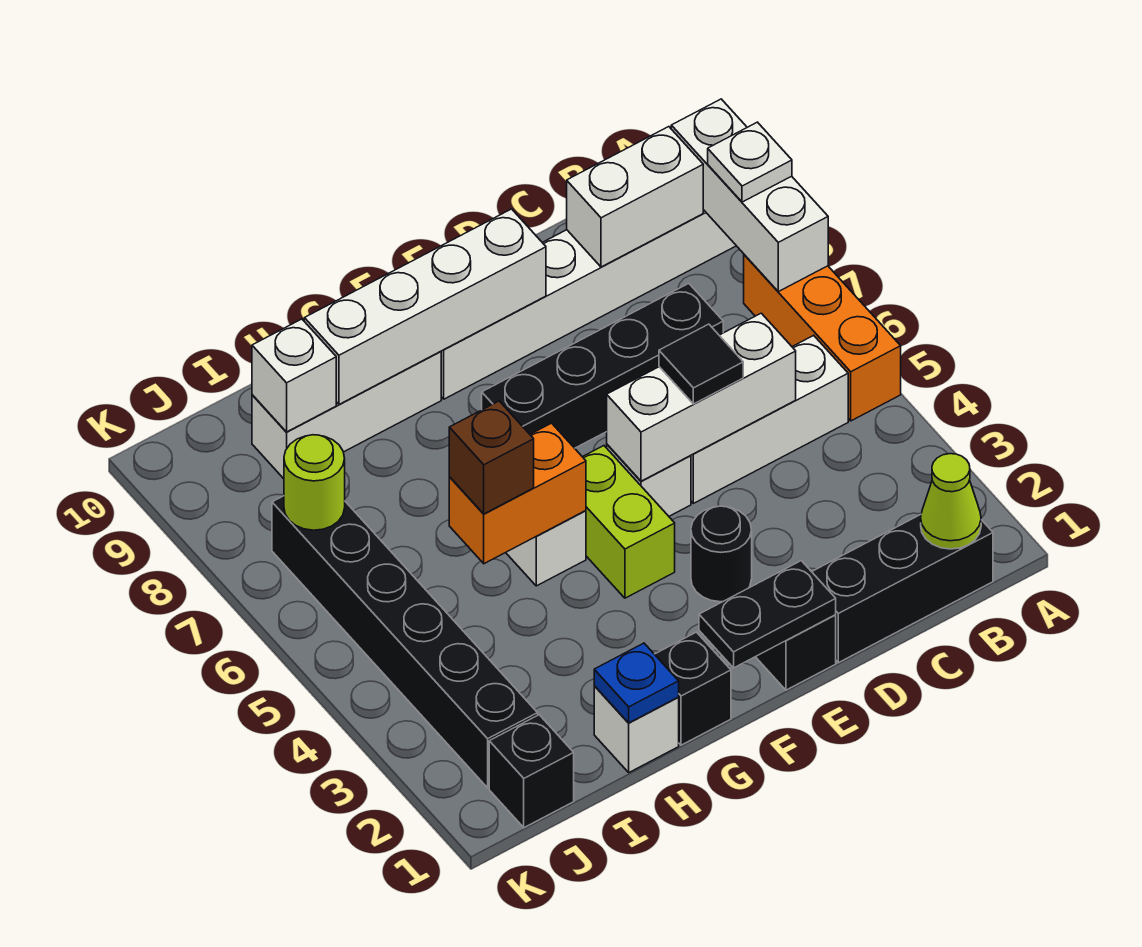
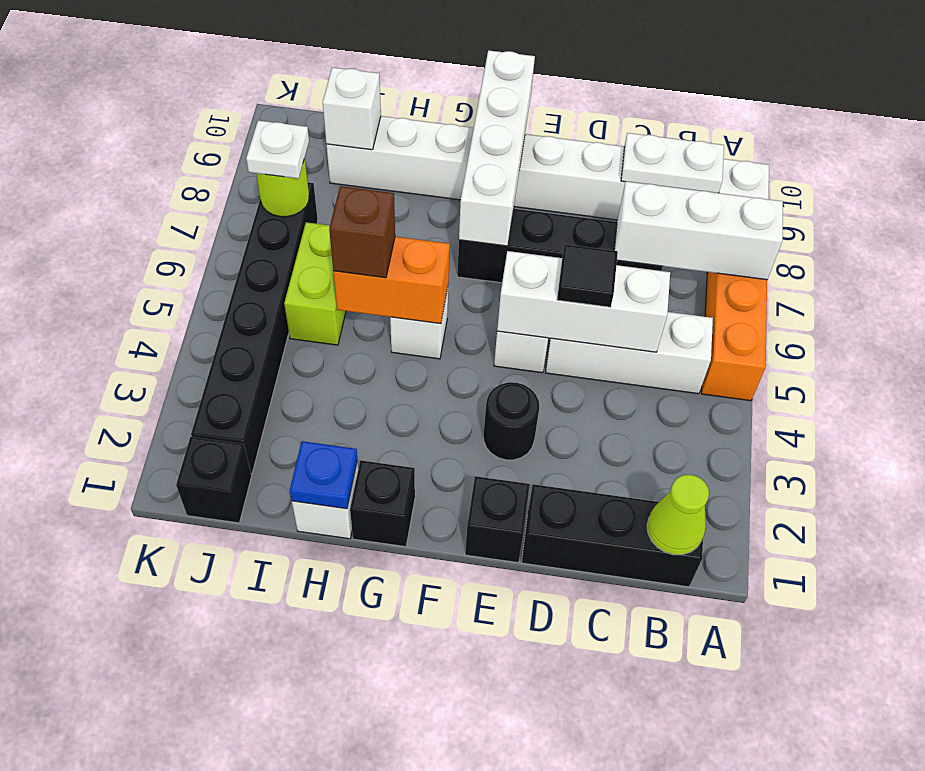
white 1x3 brick [671,99,828,292] -> white 1x3 brick turned to [614,181,783,280]
white 1x1 plate [708,122,792,202] -> white 1x1 plate moved to [246,120,309,179]
white 1x2 brick [567,127,703,267] -> white 1x2 plate [621,133,724,193]
black 1x2 plate [699,561,836,668] -> none
white 1x4 brick [304,209,546,404] -> white 1x4 brick turned to [459,50,535,246]
lime 1x2 brick [583,446,675,598] -> lime 1x2 brick moved to [284,222,346,345]

